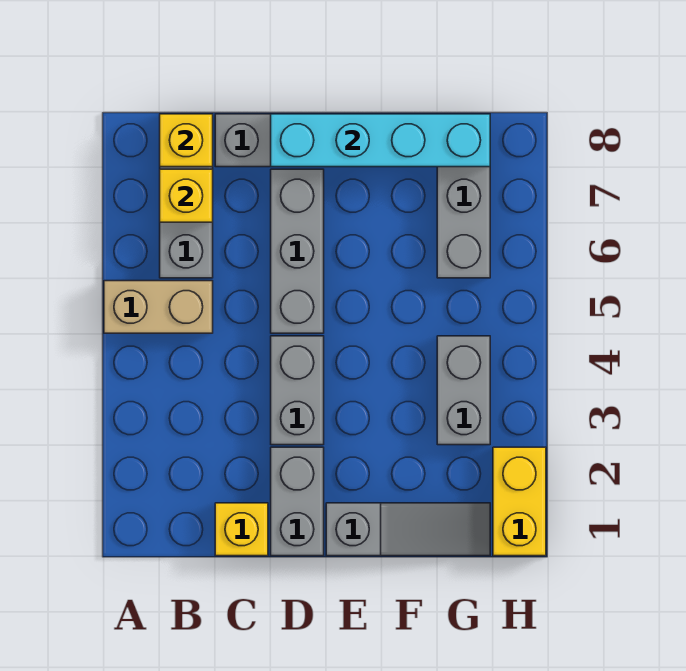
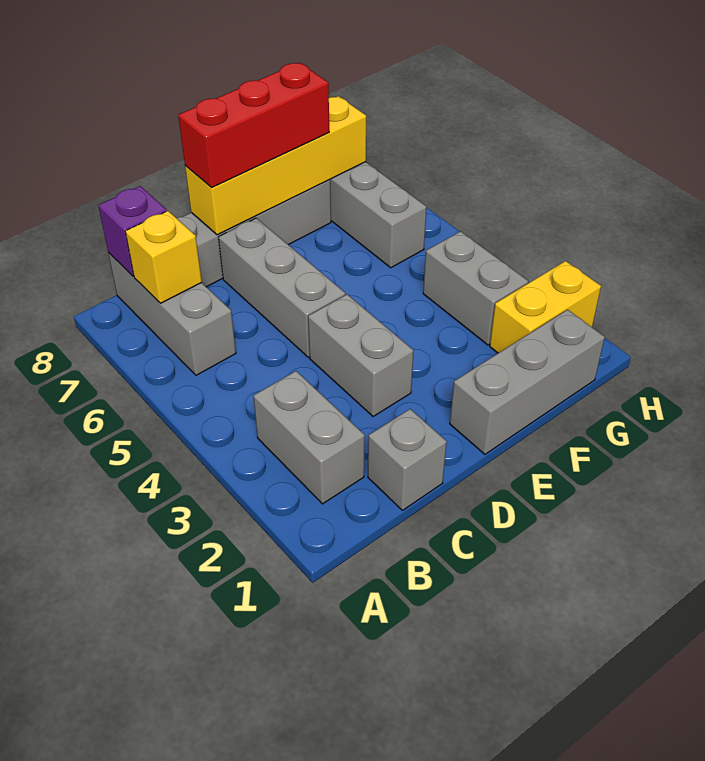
tan 1x2 brick [104,281,213,333] -> none
yellow 1x1 brick [160,114,213,167] -> purple 1x1 brick [98,186,167,276]
yellow 1x1 brick [215,503,268,556] -> grey 1x1 brick [368,409,447,510]
grey 1x2 brick [271,447,324,556] -> grey 1x2 brick moved to [254,371,365,504]
cyan 1x4 brick [271,114,490,167] -> yellow 1x4 brick [185,96,366,235]
none -> red 1x3 brick [178,63,329,188]
grey 1x3 slope [326,503,490,556] -> grey 1x3 brick [450,310,605,454]
yellow 1x2 brick [493,447,546,556] -> yellow 1x2 brick turned to [490,261,601,353]

